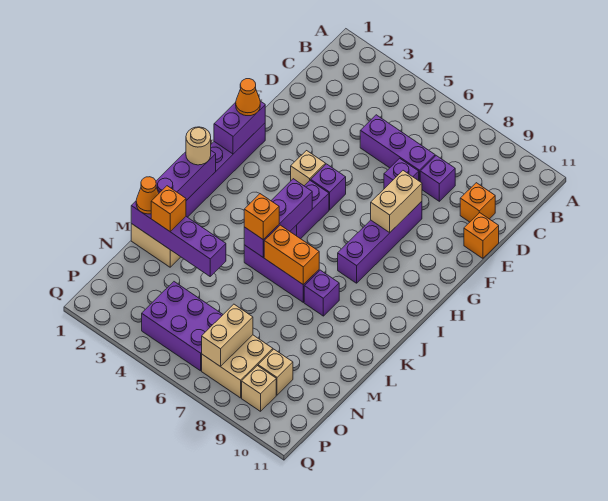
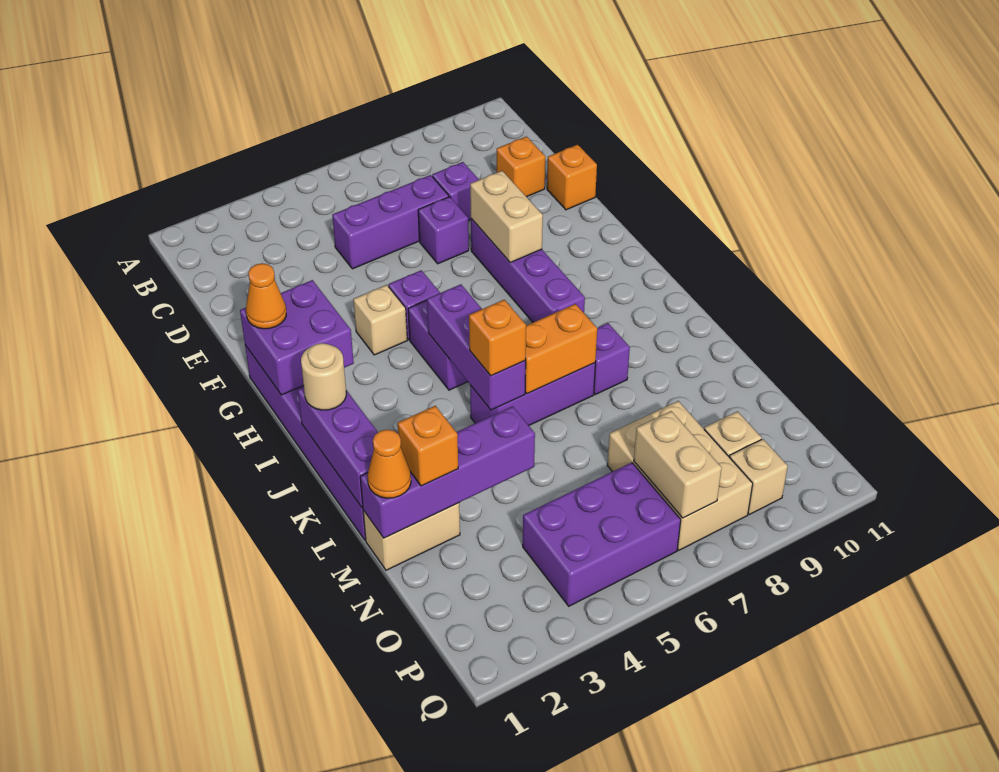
purple 1x2 brick [214,101,265,154] -> purple 2x2 brick [240,280,354,395]
tan 2x2 brick [202,335,273,398] -> tan 2x3 brick [607,401,753,550]

